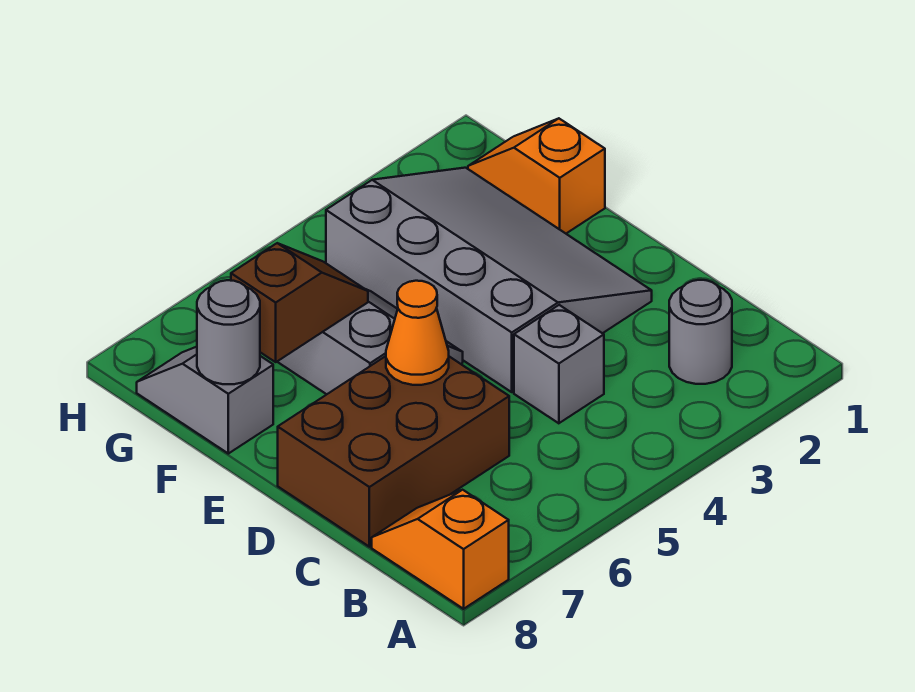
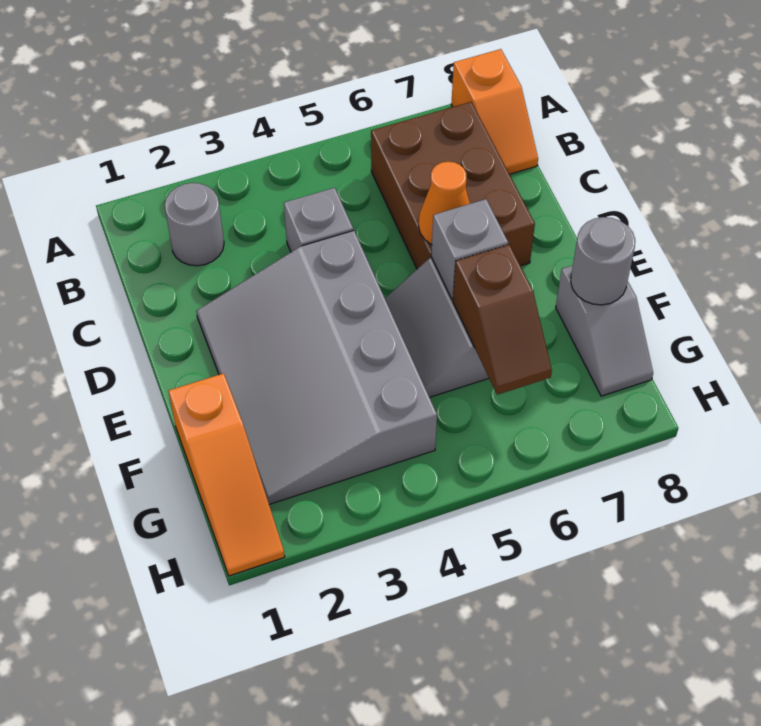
brown 2x3 brick [278,356,509,547] -> brown 2x3 brick turned to [371,102,535,269]
none -> grey 1x1 brick [431,199,508,300]
orange 1x2 slope [468,118,605,233] -> orange 1x3 slope [169,373,285,576]
brown 1x2 slope [231,243,368,362] -> brown 1x2 slope turned to [453,245,552,395]

